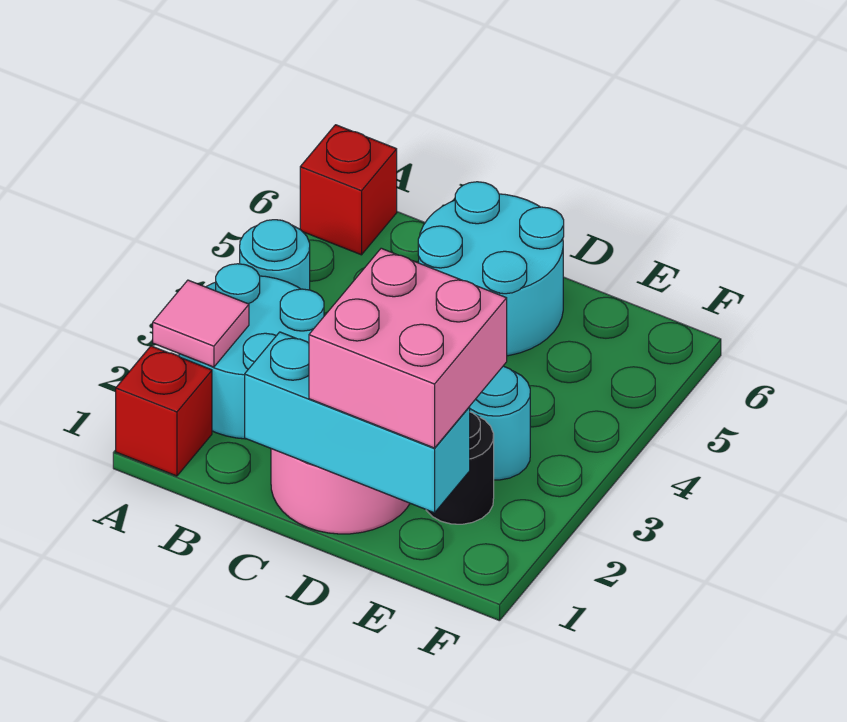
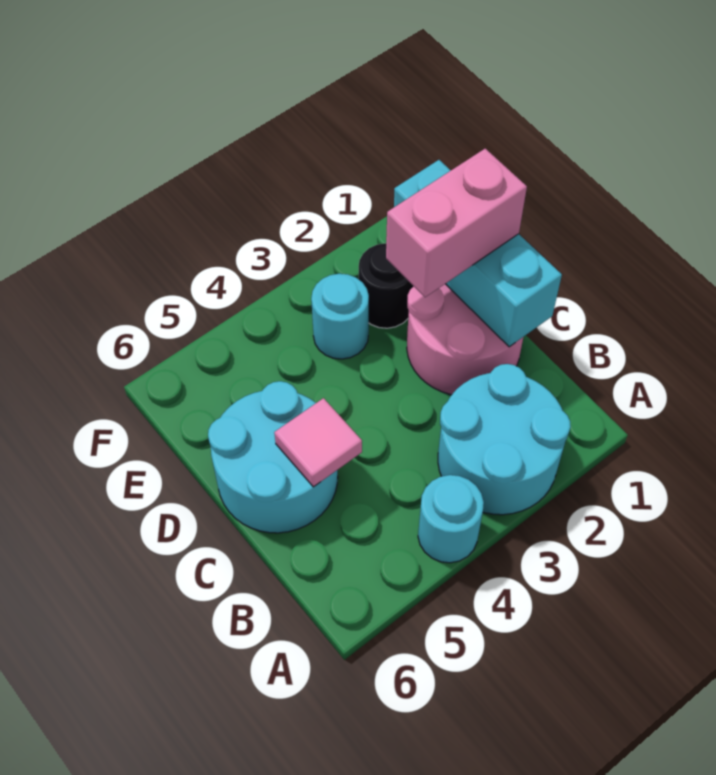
red 1x1 brick [116,346,212,476] -> none
pink 1x1 tile [153,280,249,367] -> pink 1x1 tile moved to [274,398,362,487]
red 1x1 brick [300,125,397,255] -> none
pink 2x2 brick [309,248,507,448] -> pink 1x2 brick [386,149,527,297]

